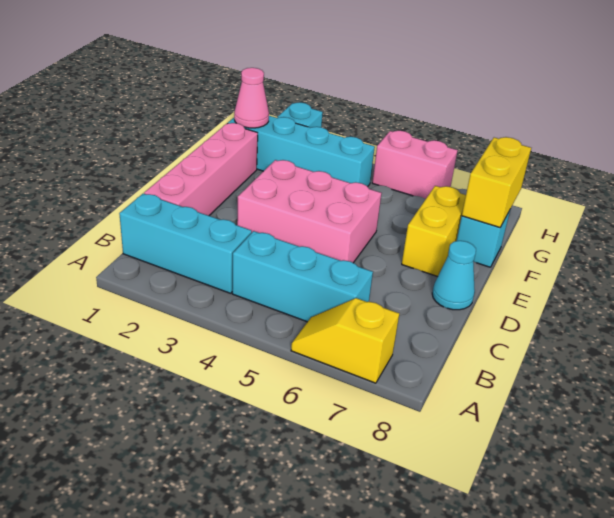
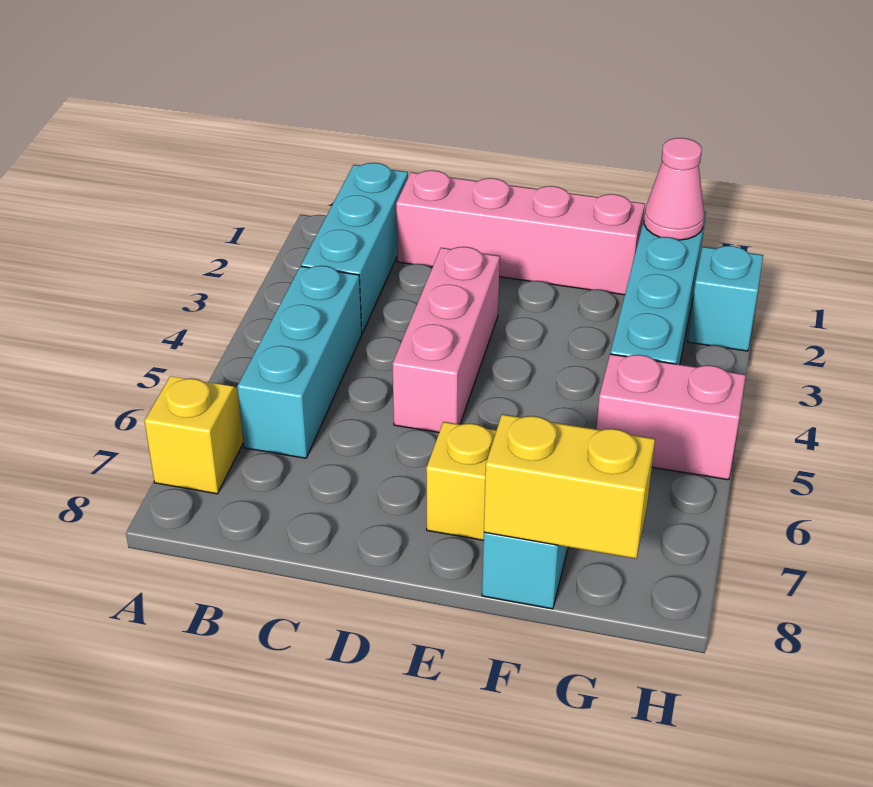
pink 2x3 brick [237,160,382,263] -> pink 1x3 brick [393,247,500,433]
cyan 1x1 cone [432,241,476,310] -> none
pink 1x2 brick [372,131,458,199] -> pink 1x2 brick turned to [596,354,746,480]

